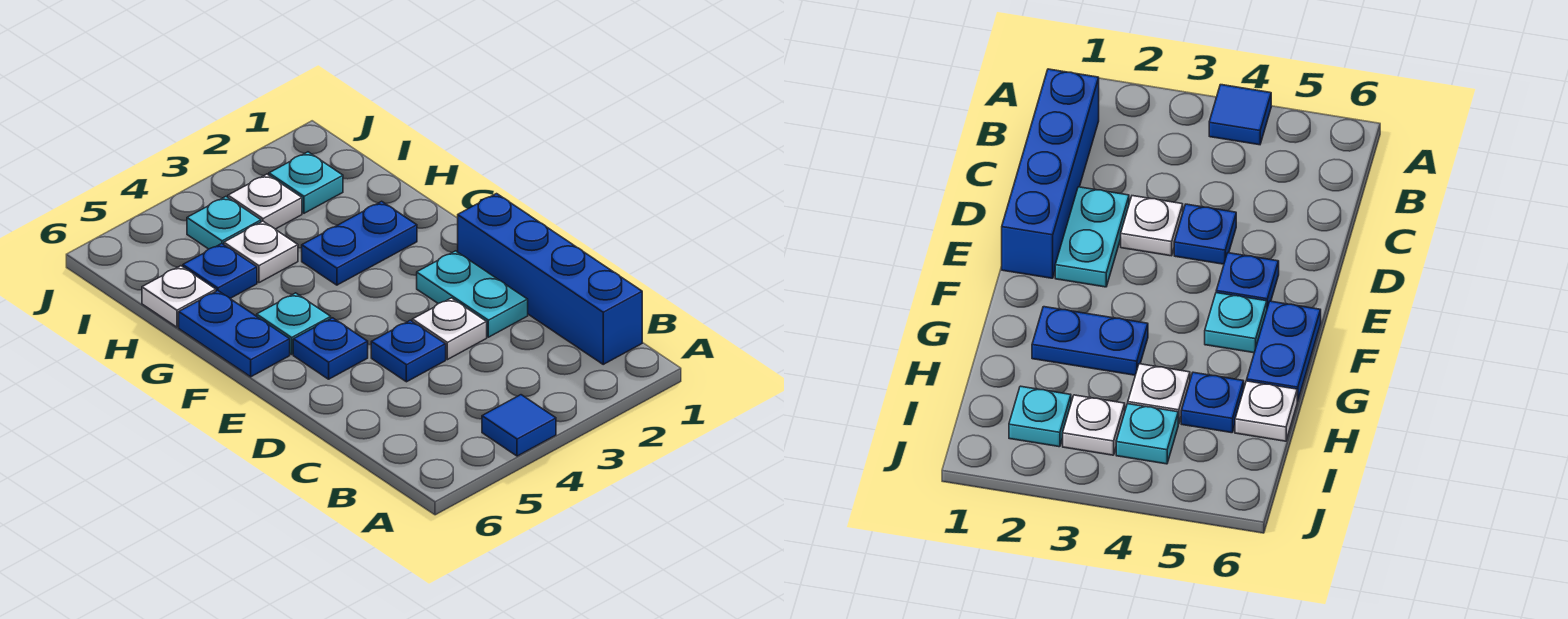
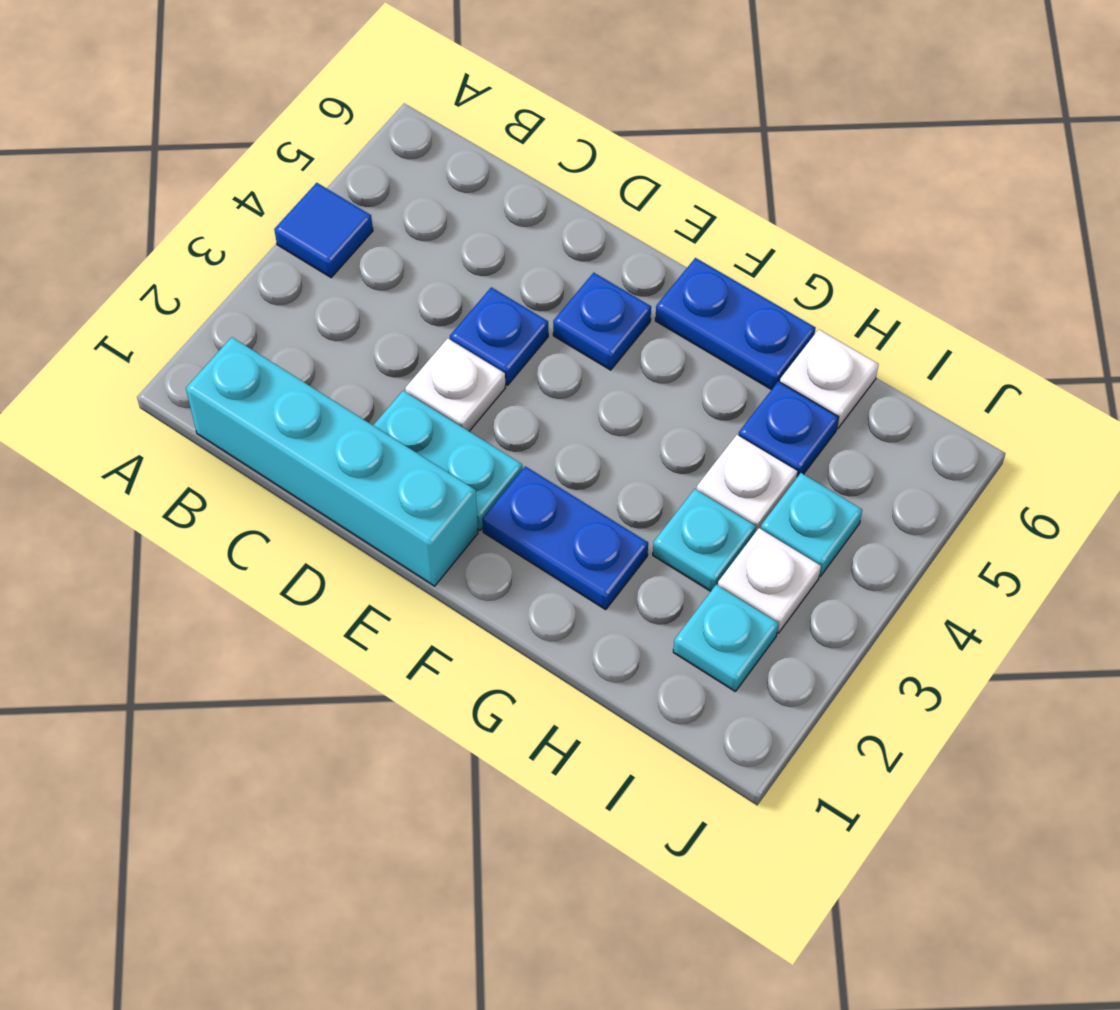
blue 1x4 brick [458,194,642,364] -> cyan 1x4 brick [186,337,478,586]
cyan 1x1 plate [257,293,331,354] -> cyan 1x1 plate moved to [653,489,756,591]
blue 1x2 plate [302,201,417,285] -> blue 1x2 plate turned to [482,466,648,610]

